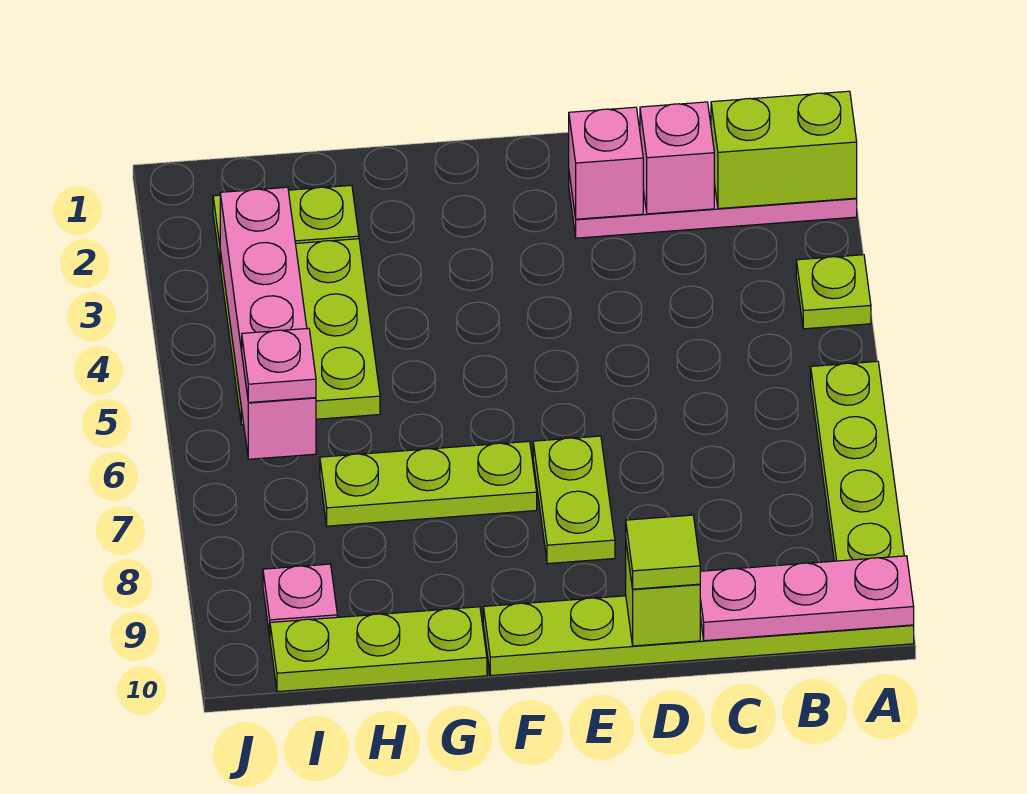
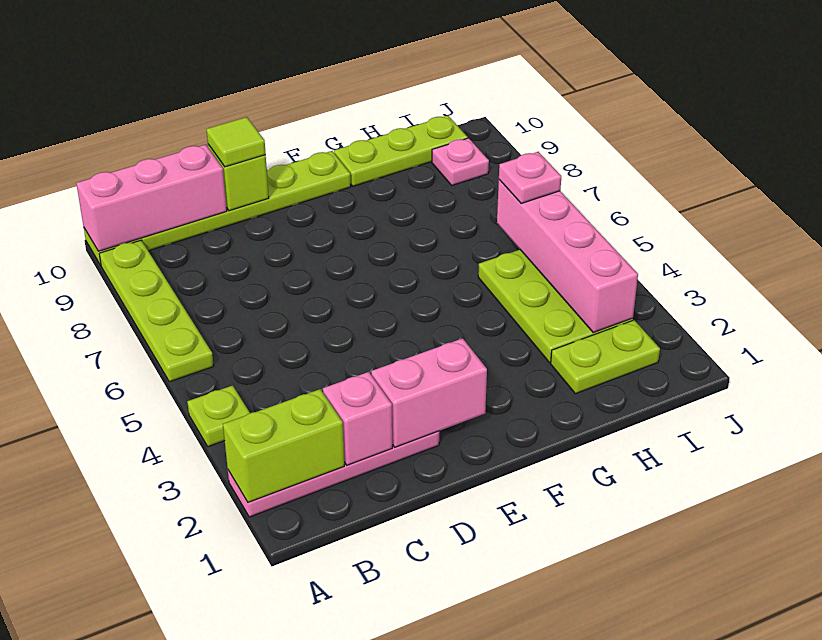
pink 1x3 plate [700,556,914,641] -> pink 1x3 brick [76,145,227,251]
pink 1x1 brick [569,107,643,219] -> pink 1x2 brick [371,338,487,447]
lime 1x2 plate [533,436,615,564] -> none
lime 1x3 plate [320,441,537,526] -> none

